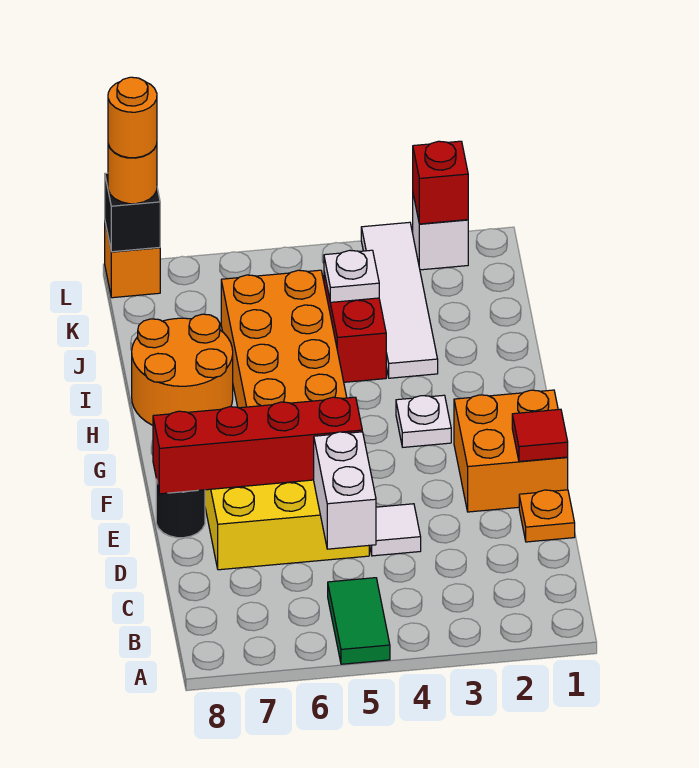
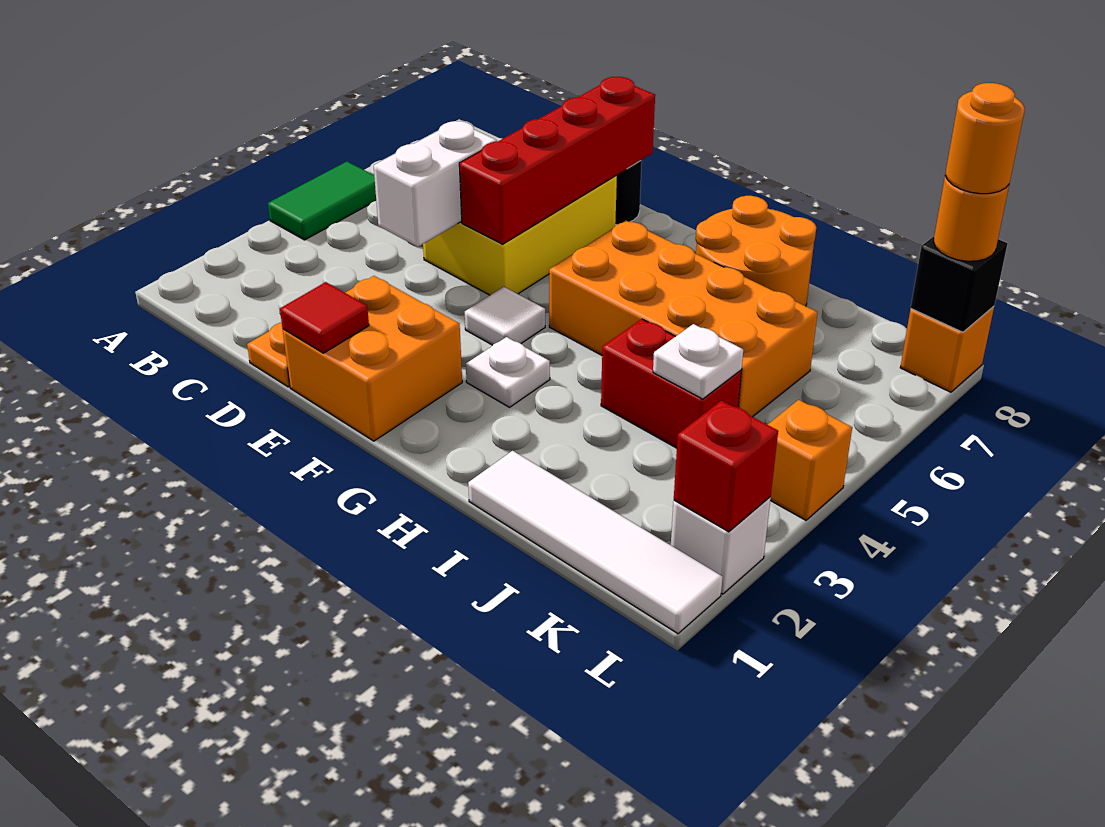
green 1x2 tile [328,578,390,664] -> green 1x2 tile turned to [268,161,376,240]
white 1x2 brick [314,432,376,549] -> white 1x2 brick turned to [374,121,497,247]
white 1x1 tile [370,504,421,556] -> white 1x1 tile moved to [465,287,545,345]
white 1x4 tile [361,222,438,378] -> white 1x4 tile moved to [468,451,723,634]
none -> orange 1x1 brick [768,400,852,520]

